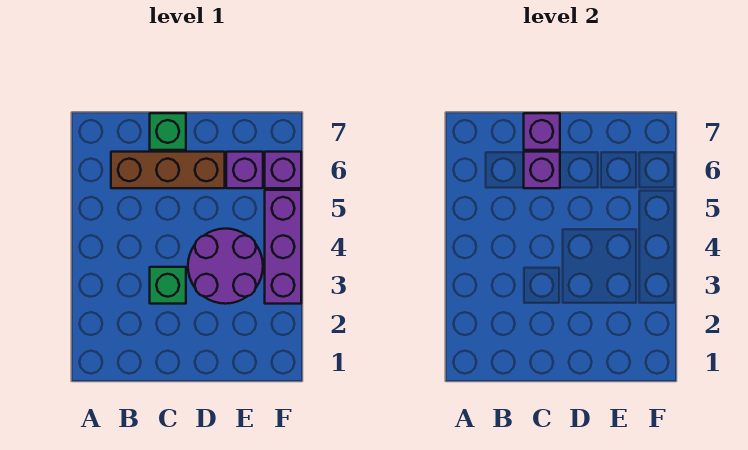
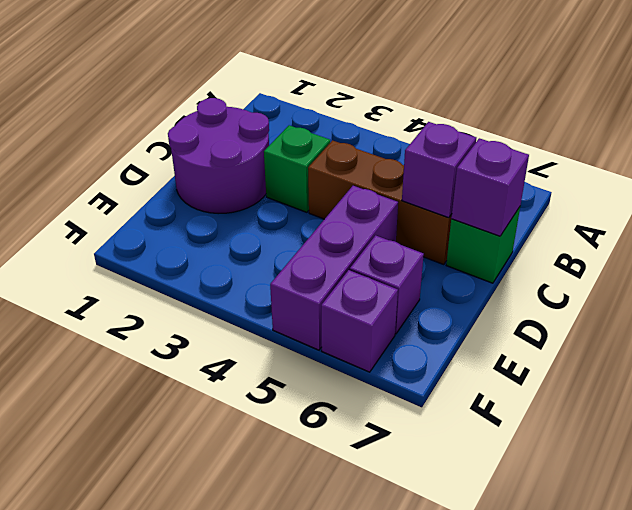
brown 1x3 brick [111,152,225,188] -> brown 1x3 brick turned to [308,140,452,265]
purple 2x2 round brick [188,229,263,304] -> purple 2x2 round brick moved to [168,98,269,214]
purple 1x3 brick [265,190,301,304] -> purple 1x3 brick turned to [270,186,398,350]

